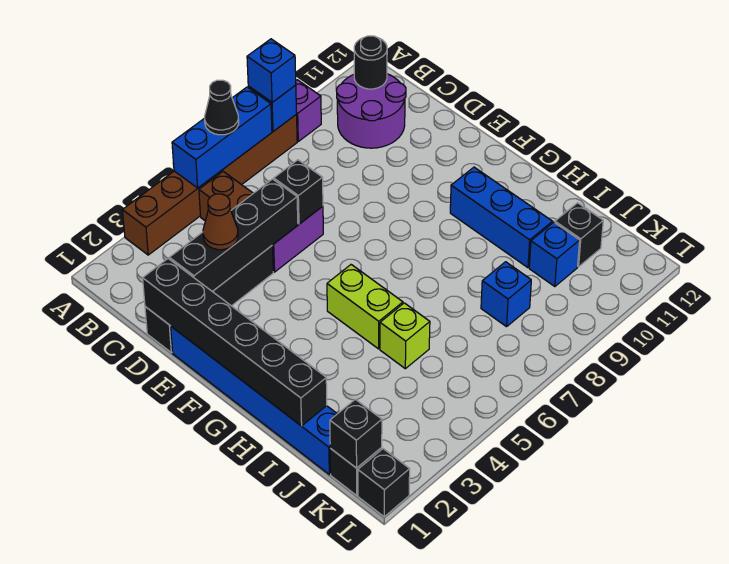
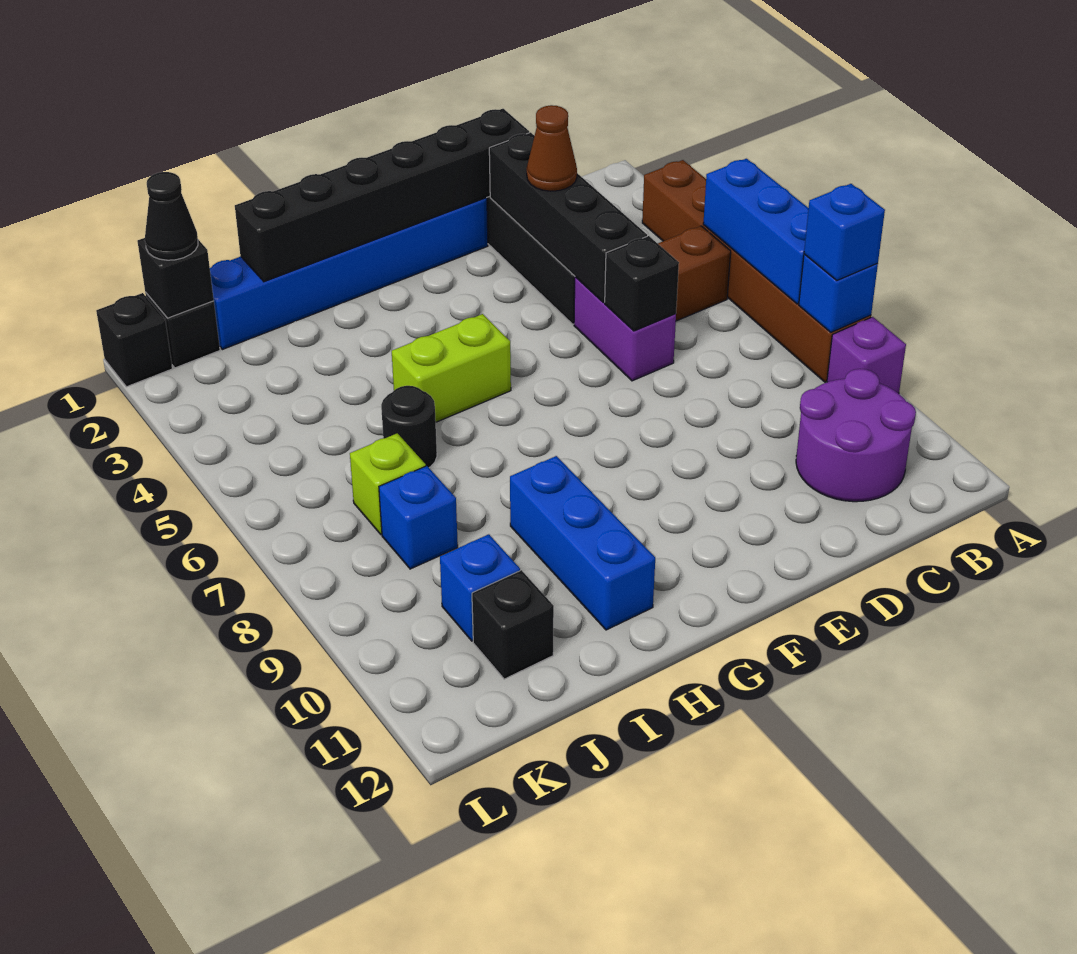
black 1x1 cone [205,80,239,135] -> black 1x1 cone moved to [145,172,198,260]
black 1x1 round brick [354,36,387,89] -> black 1x1 round brick moved to [381,386,437,467]
blue 1x3 brick [450,167,552,268] -> blue 1x3 brick turned to [510,456,655,630]
lime 1x1 brick [380,303,430,369] -> lime 1x1 brick moved to [350,433,426,535]

